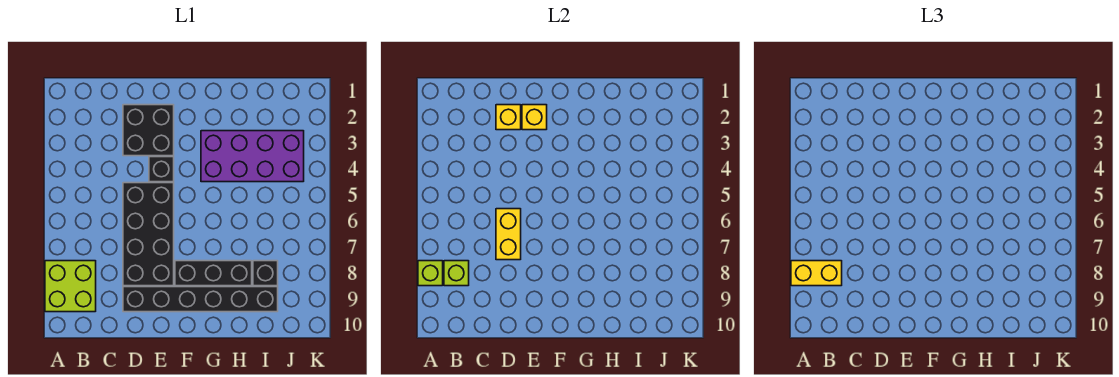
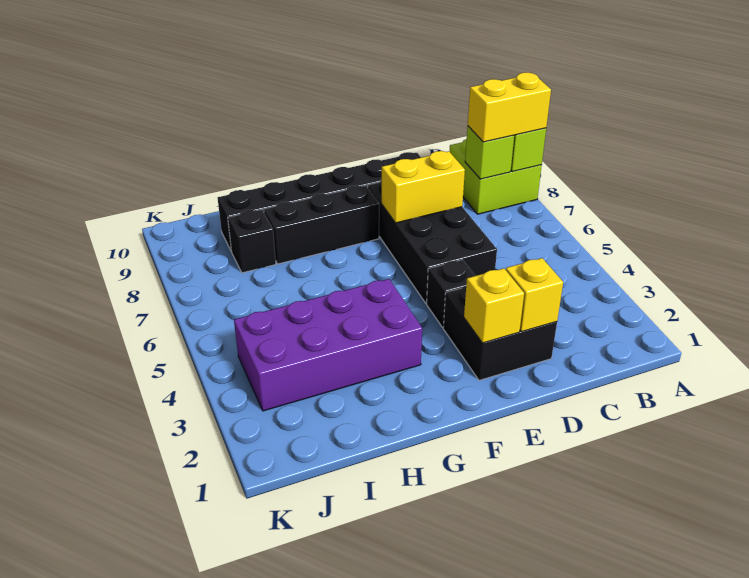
yellow 1x2 brick [496,209,521,260] -> yellow 1x2 brick turned to [382,151,465,223]

